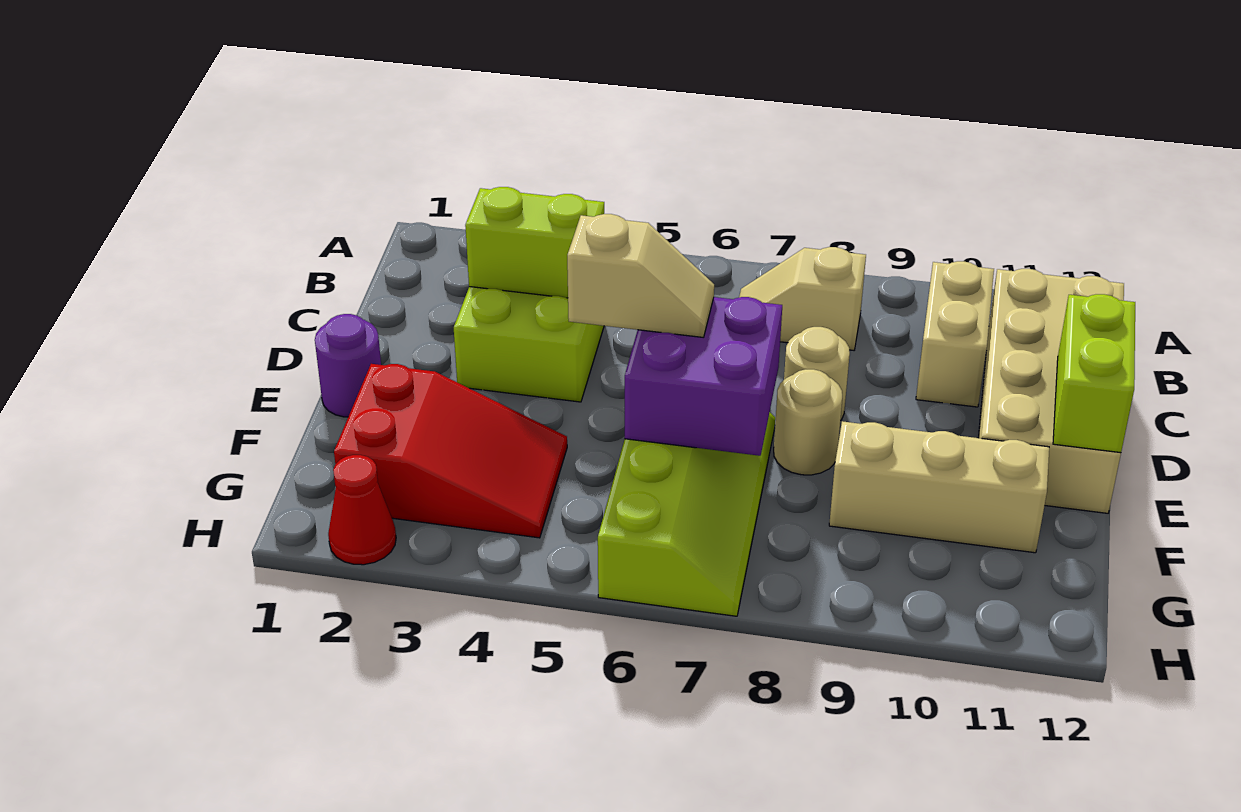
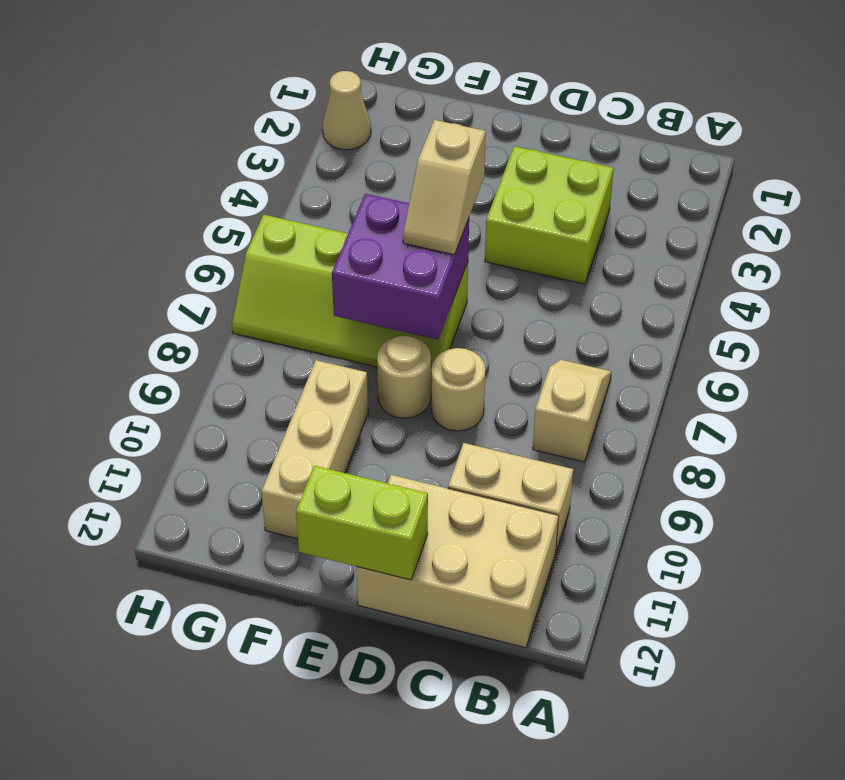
tan 2x4 brick [978,269,1124,513] -> tan 2x3 brick [356,475,559,648]
lime 1x2 brick [465,187,604,298] -> none
purple 1x1 round brick [315,314,381,417] -> none
red 2x3 slope [334,364,567,538] -> none
red 1x1 cone [328,455,396,565] -> tan 1x1 cone [323,71,371,150]

